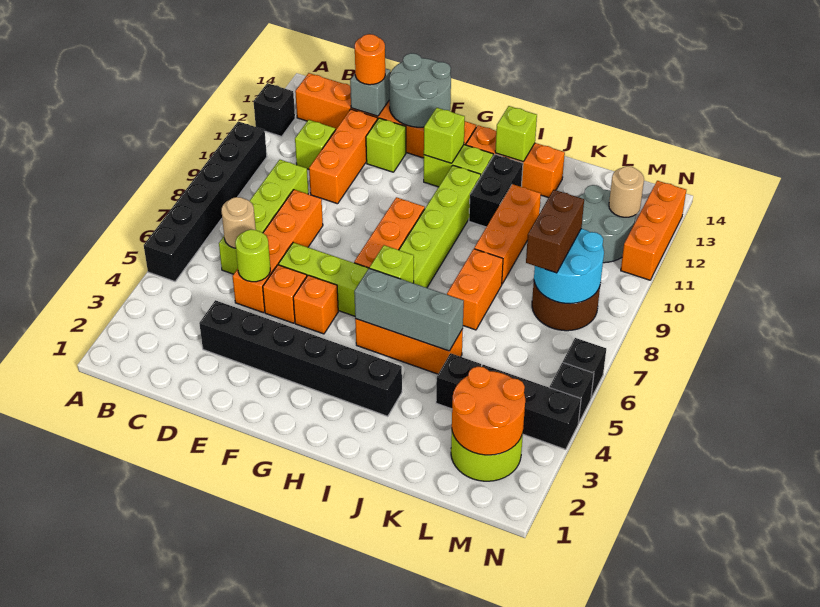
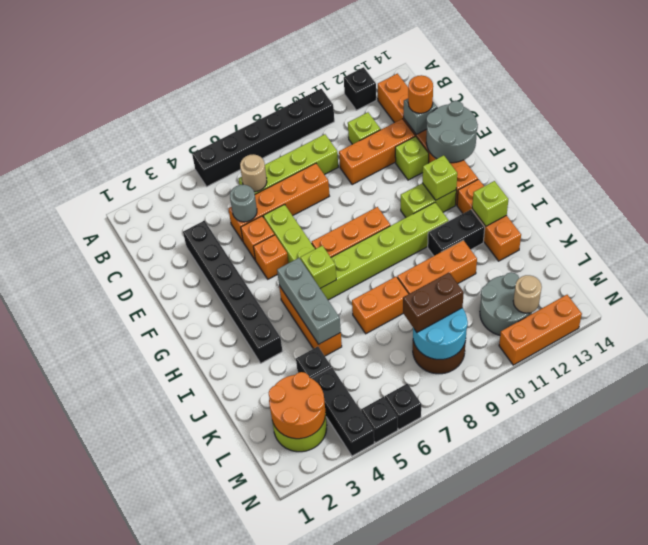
lime 1x1 round brick [235,230,270,282] -> grey 1x1 round brick [230,185,257,222]
lime 1x2 brick [424,145,493,187] -> lime 1x2 brick turned to [401,183,456,217]

